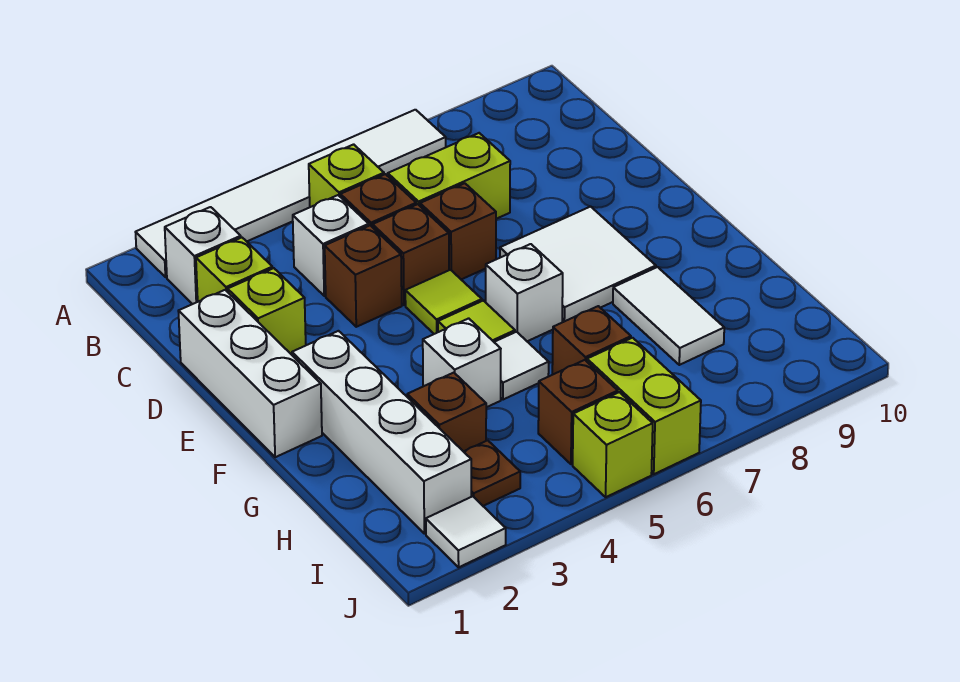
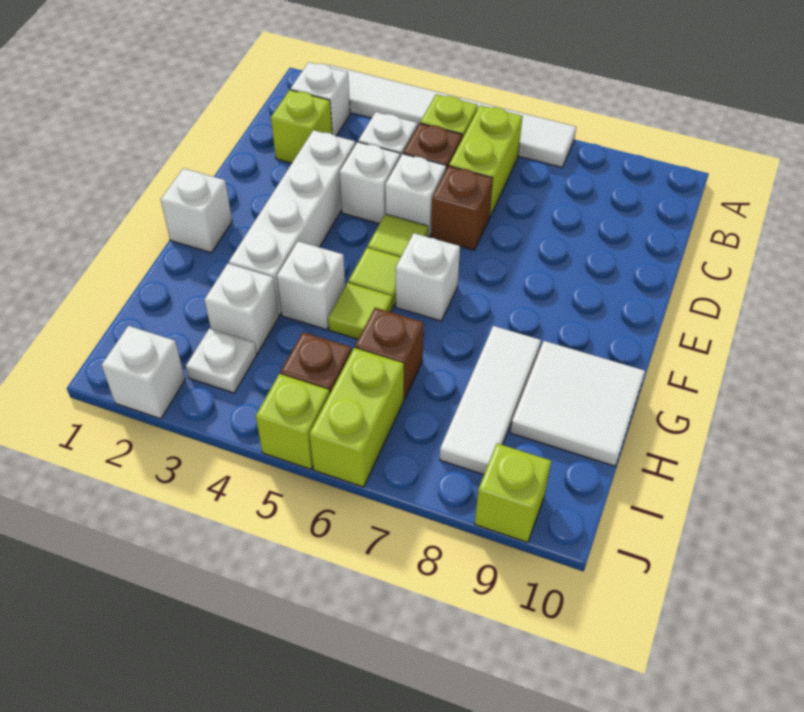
lime 1x2 brick [388,133,510,219] -> lime 1x2 brick turned to [449,105,522,217]
white 1x3 brick [178,290,322,457] -> white 1x1 brick [161,168,232,253]
lime 1x1 brick [228,268,306,355] -> lime 1x1 brick moved to [475,443,551,543]
brown 1x1 brick [325,225,402,327] -> white 1x1 brick [339,142,400,224]
brown 1x1 brick [373,204,449,305] -> white 1x1 brick [385,154,446,237]
white 2x2 tile [500,207,656,322] -> white 2x2 tile moved to [510,341,645,466]
white 1x4 brick [292,331,471,534] -> white 1x4 brick moved to [229,130,355,315]
white 1x1 tile [494,332,549,400] -> lime 1x1 tile [328,283,393,339]
white 1x2 tile [613,267,724,365] -> white 1x3 tile [440,326,541,475]
brown 1x1 brick [407,373,486,452] -> white 1x1 brick [205,264,279,353]
brown 1x1 plate [464,440,520,506] -> white 1x1 plate [186,329,257,393]
white 1x1 tile [426,496,506,567] -> white 1x1 brick [102,326,185,419]

